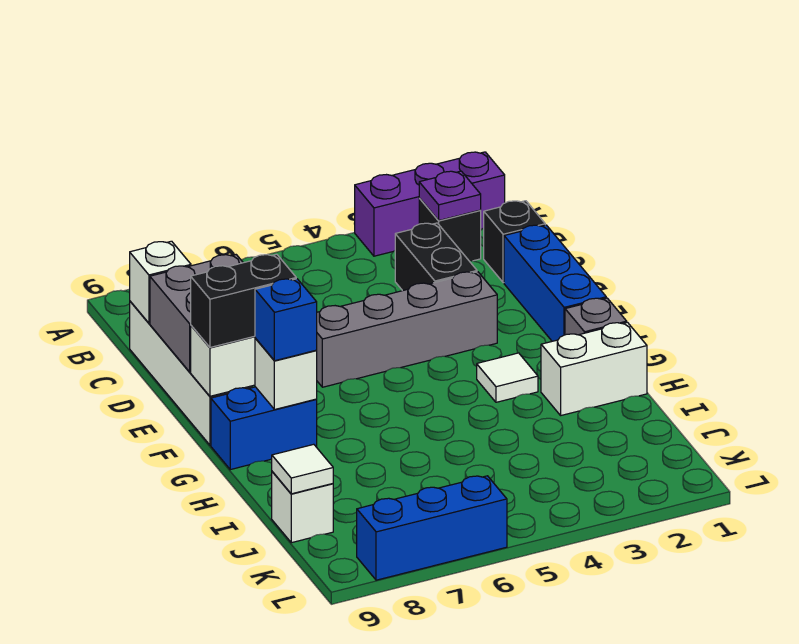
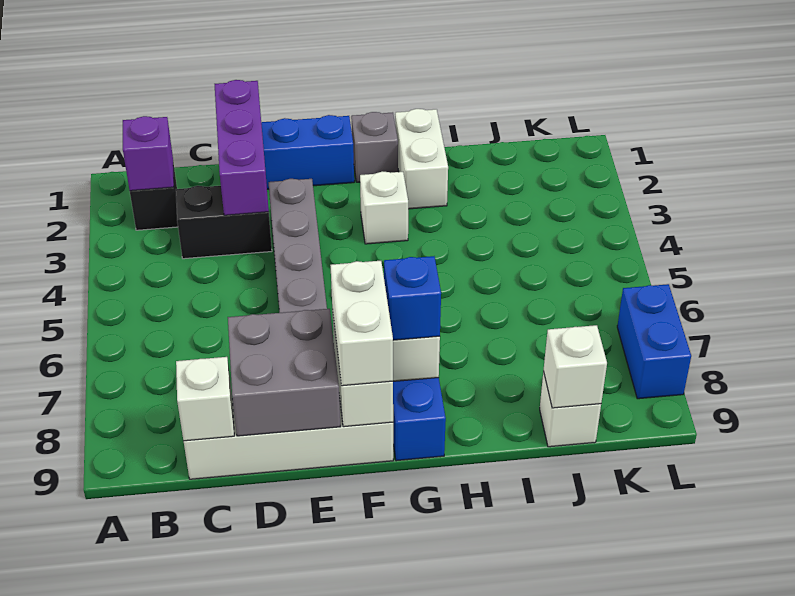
purple 1x3 brick [355,152,505,256] -> purple 1x3 brick moved to [215,80,269,215]
purple 1x1 plate [419,171,481,221] -> purple 1x1 brick [123,116,174,191]
black 1x1 brick [484,201,545,283] -> none
black 1x2 brick [191,254,296,347] -> white 1x2 brick [330,261,393,386]
white 1x1 tile [477,353,538,402] -> white 1x1 brick [360,171,408,244]
white 1x1 tile [272,444,333,494] -> white 1x1 brick [544,325,607,408]
blue 1x3 brick [357,476,507,580] -> blue 1x2 brick [617,284,691,399]

